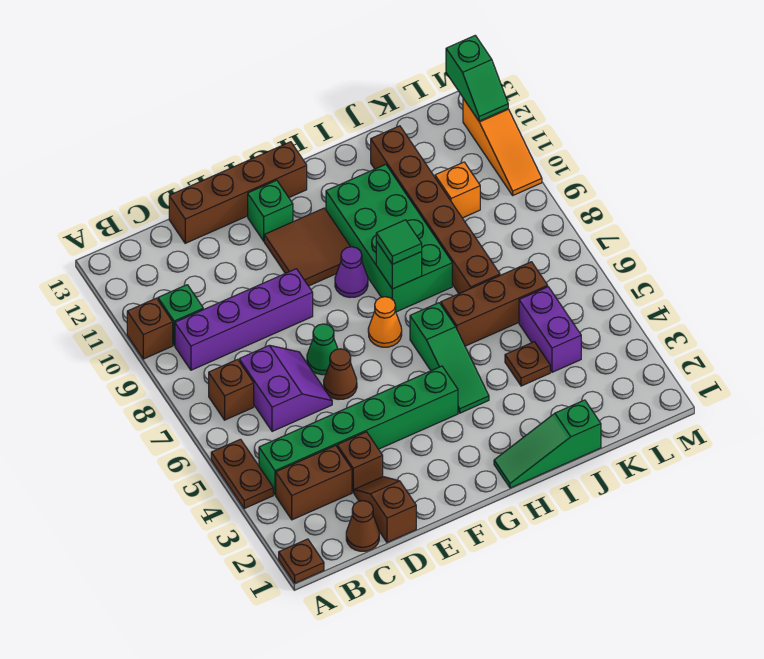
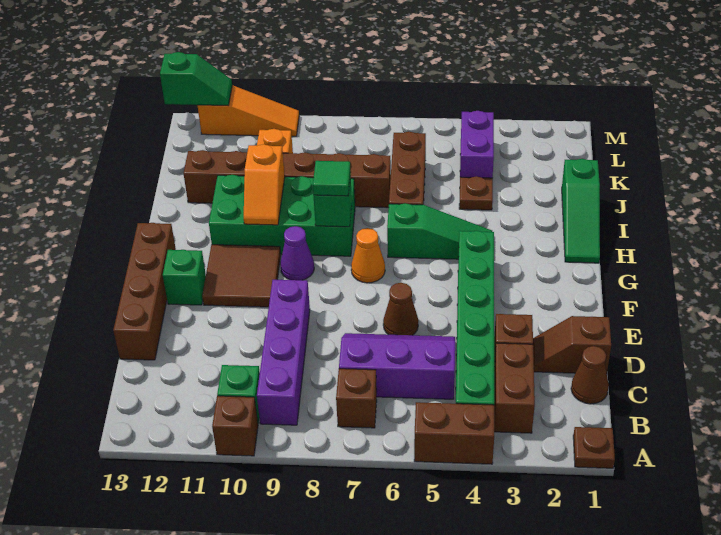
brown 1x2 plate [211,439,273,508] -> brown 1x2 brick [414,402,494,464]
purple 2x2 slope [239,345,332,432] -> purple 2x3 slope [339,333,455,399]
green 1x1 cone [307,324,338,375] -> none
none -> orange 1x2 slope [244,144,285,225]
purple 1x2 brick [519,287,581,372] -> purple 1x2 brick turned to [460,111,494,178]

